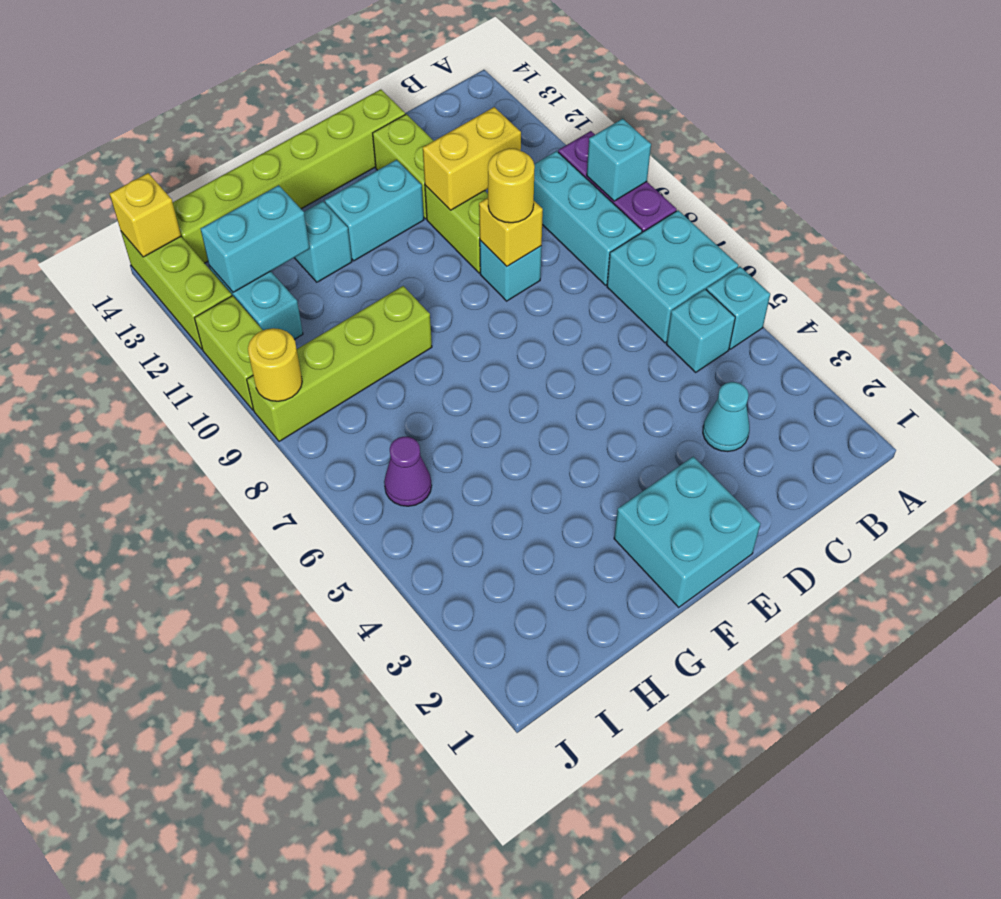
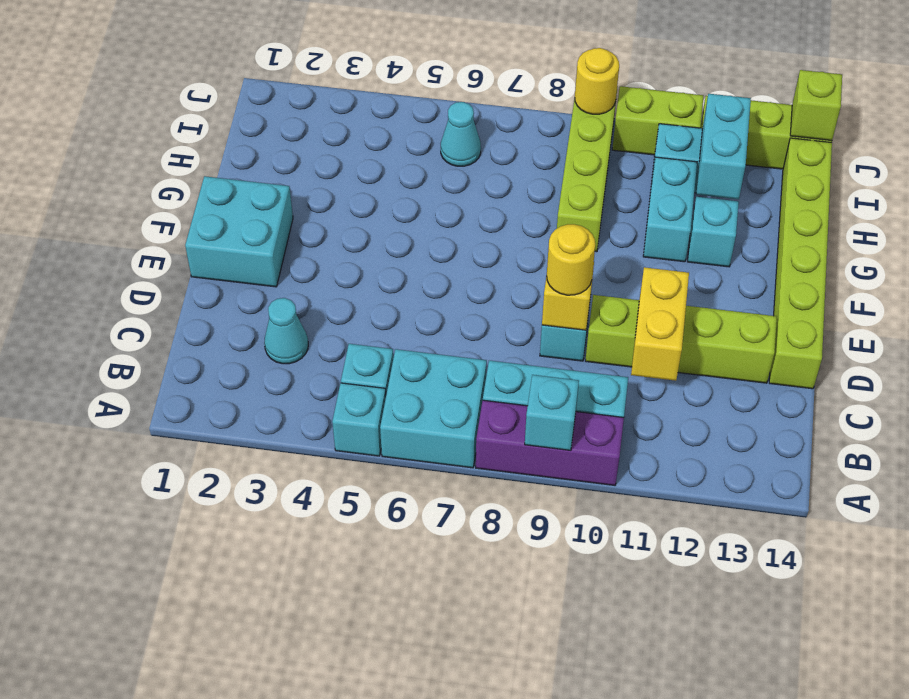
cyan 1x2 brick [325,160,424,261] -> cyan 1x2 brick moved to [643,157,697,262]
purple 1x1 cone [384,437,431,506] -> cyan 1x1 cone [441,102,481,166]
yellow 1x1 brick [110,173,181,257] -> lime 1x1 brick [790,70,842,141]

